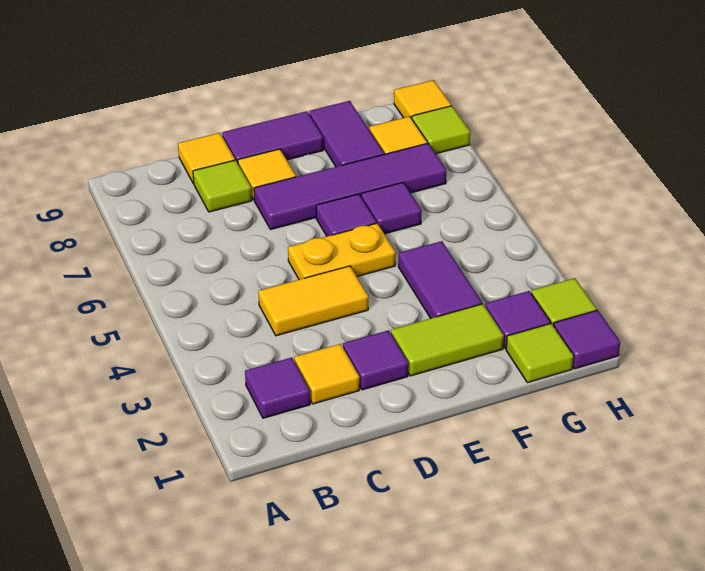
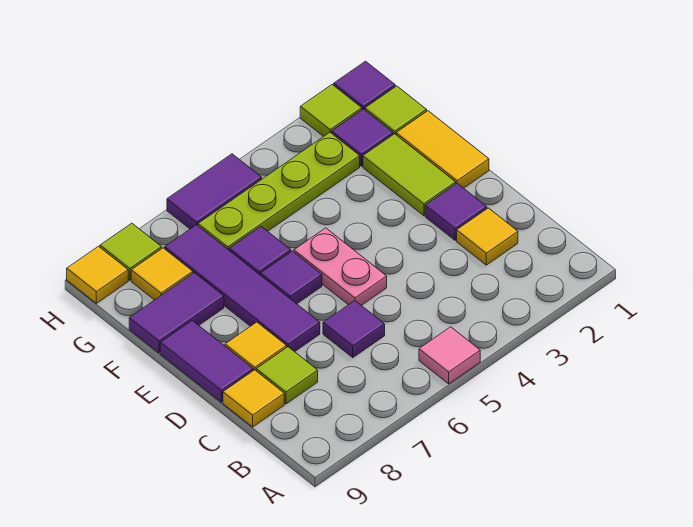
none -> pink 1x1 tile [419,327,480,384]
purple 1x1 tile [245,358,310,418] -> purple 1x1 tile moved to [323,301,385,358]
yellow 1x2 tile [258,266,368,336] -> yellow 1x2 tile moved to [396,111,489,188]
yellow 1x2 plate [288,223,396,280] -> pink 1x2 plate [294,228,387,305]
purple 1x2 tile [398,241,482,318] -> purple 1x2 tile moved to [167,154,262,229]
none -> lime 1x4 plate [198,132,360,250]

